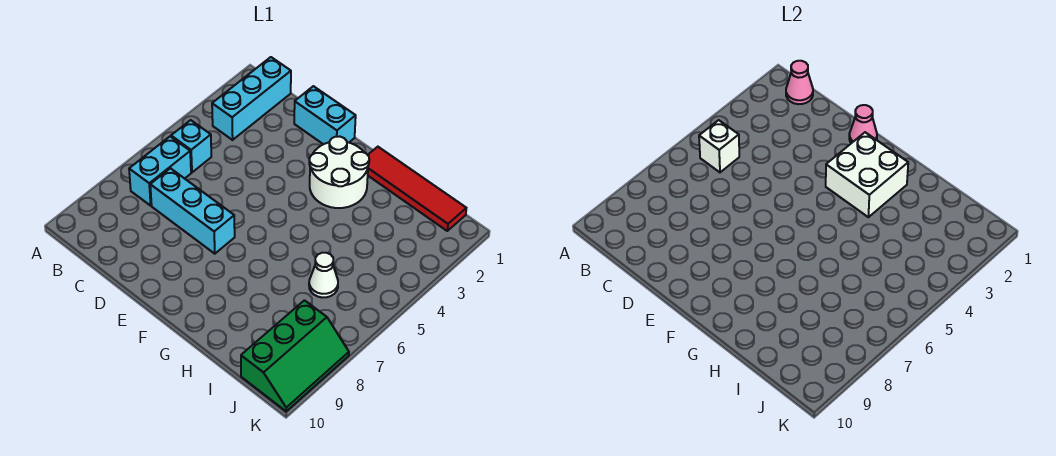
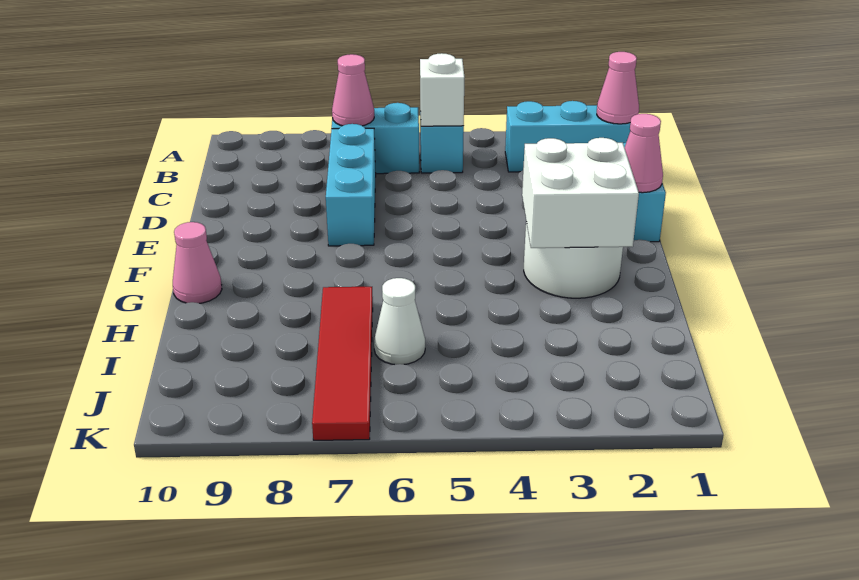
none -> pink 1x1 cone [332,54,374,126]
red 1x4 tile [368,147,466,231] -> red 1x4 tile moved to [312,287,373,440]
none -> pink 1x1 cone [173,222,222,303]
green 2x3 slope [241,300,349,411] -> none

